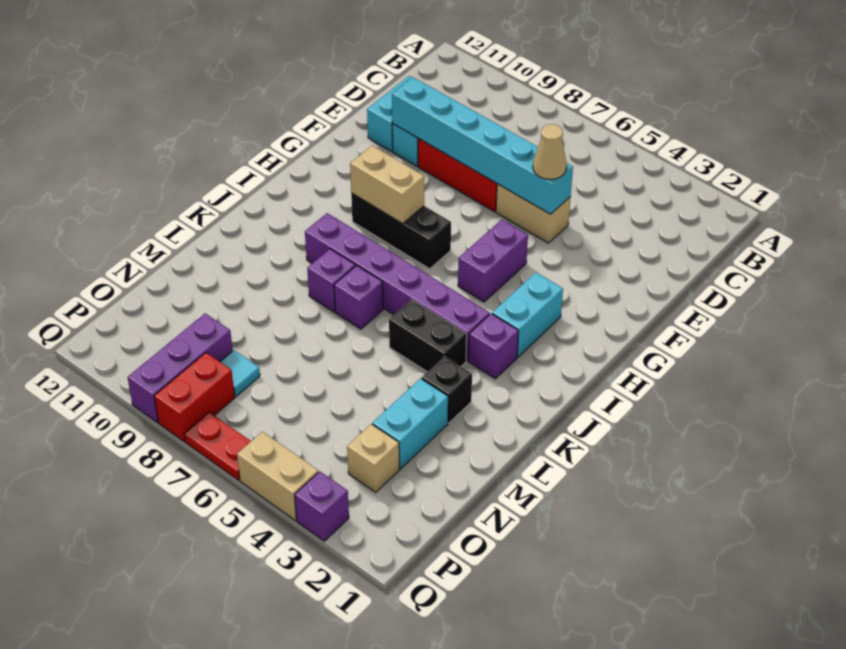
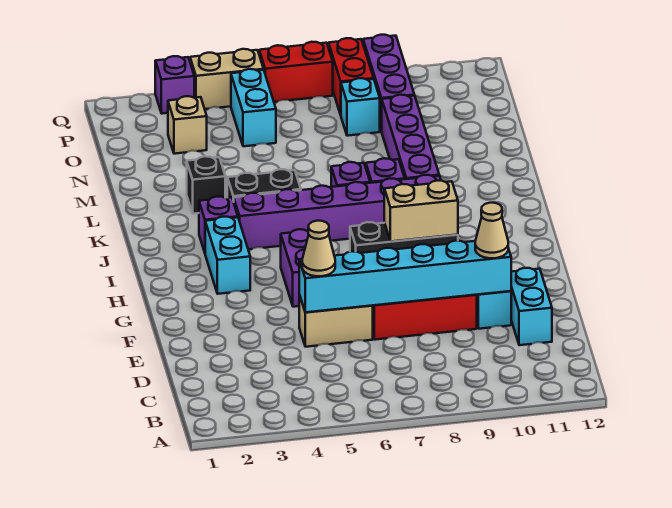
none -> tan 1x1 cone [475,203,508,258]
none -> purple 1x4 brick [382,95,439,179]
cyan 1x2 brick [372,379,448,469] -> cyan 1x2 brick moved to [231,69,276,146]
cyan 1x1 tile [220,350,260,397] -> cyan 1x1 brick [341,78,380,136]
red 1x2 plate [184,412,251,480] -> red 1x2 brick [259,42,333,102]

